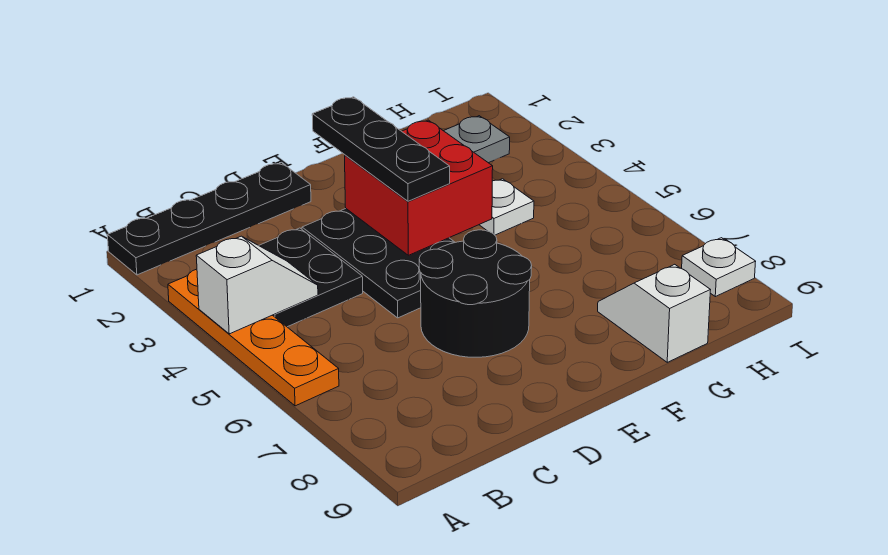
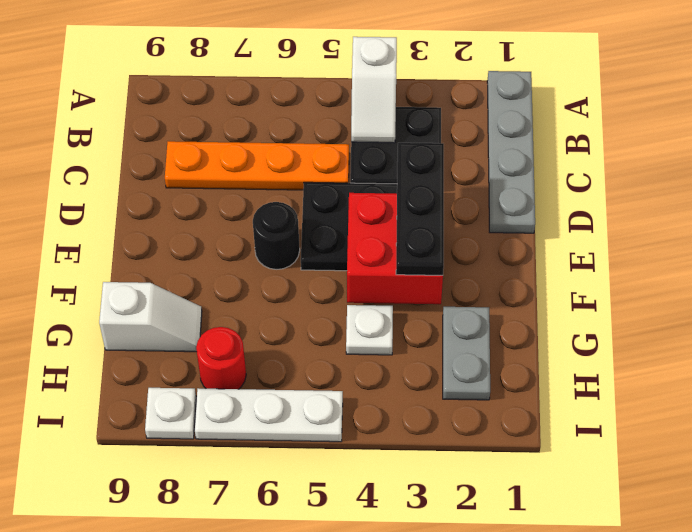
black 1x4 plate [107,163,311,275] -> grey 1x4 plate [487,71,535,233]
orange 1x4 plate [168,269,339,406] -> orange 1x4 plate moved to [165,141,349,190]
black 2x2 round brick [419,230,532,357] -> black 1x1 round brick [253,202,300,269]
black 1x3 plate [312,97,450,201] -> black 1x3 plate turned to [396,143,444,275]
none -> red 1x1 round brick [196,327,246,389]
none -> white 1x3 plate [195,388,343,442]

